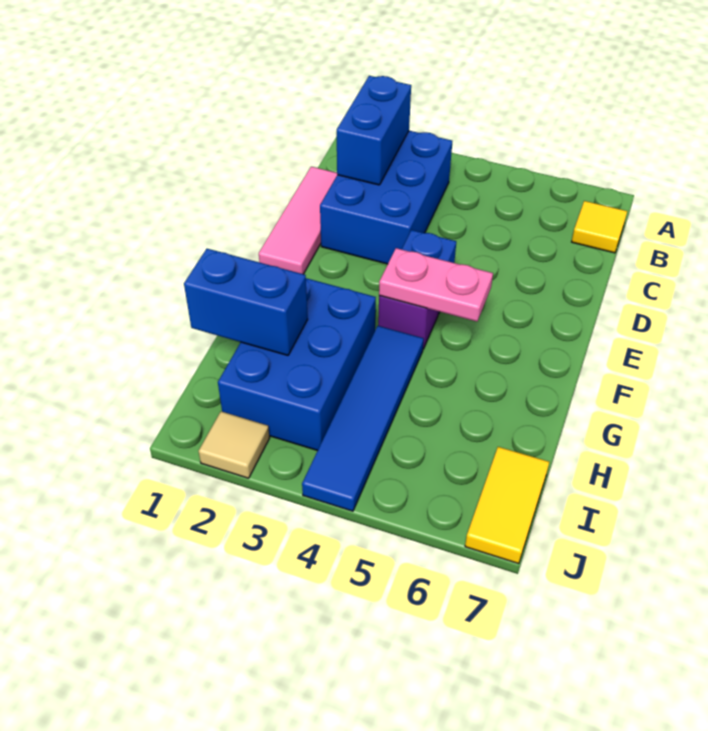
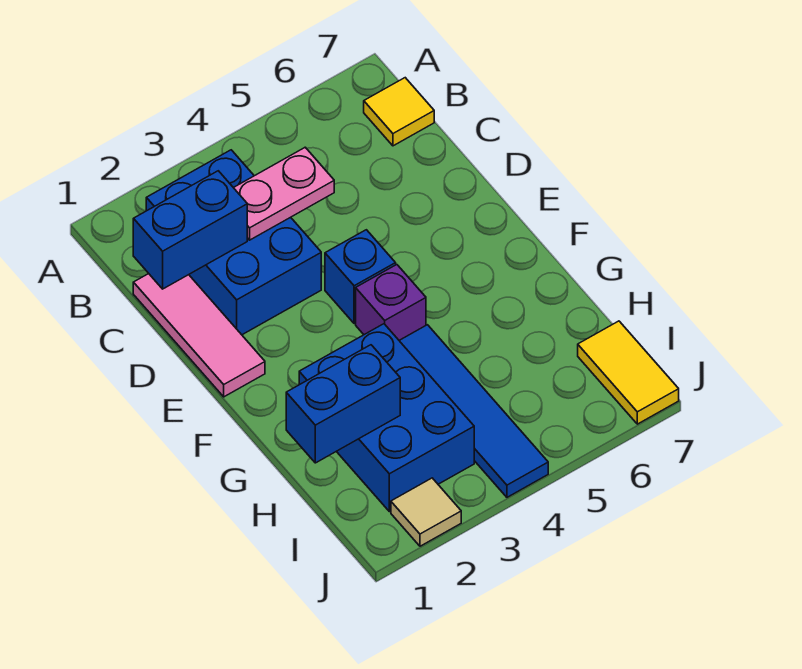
blue 1x2 brick [337,76,411,185] -> blue 1x2 brick turned to [133,171,247,289]
pink 1x2 plate [379,248,493,321] -> pink 1x2 plate moved to [234,147,334,240]

